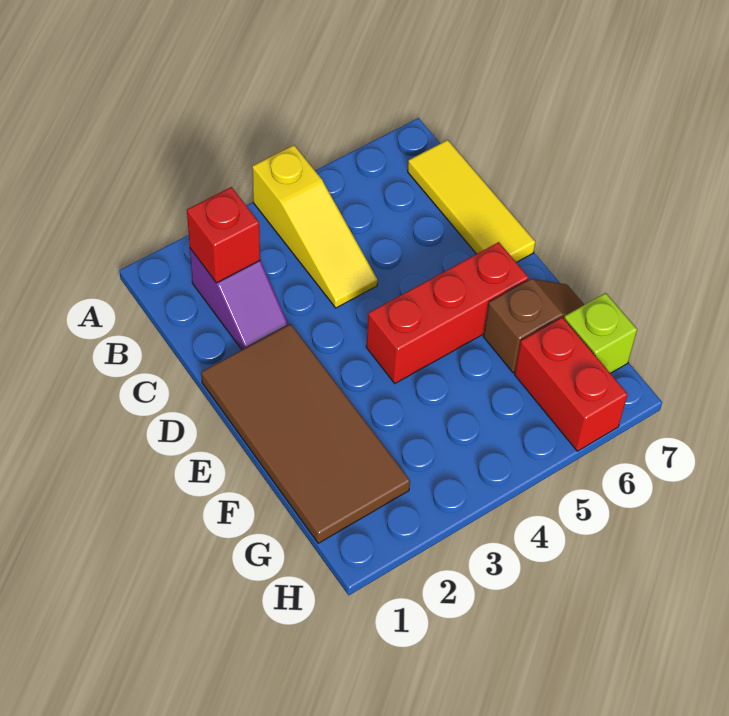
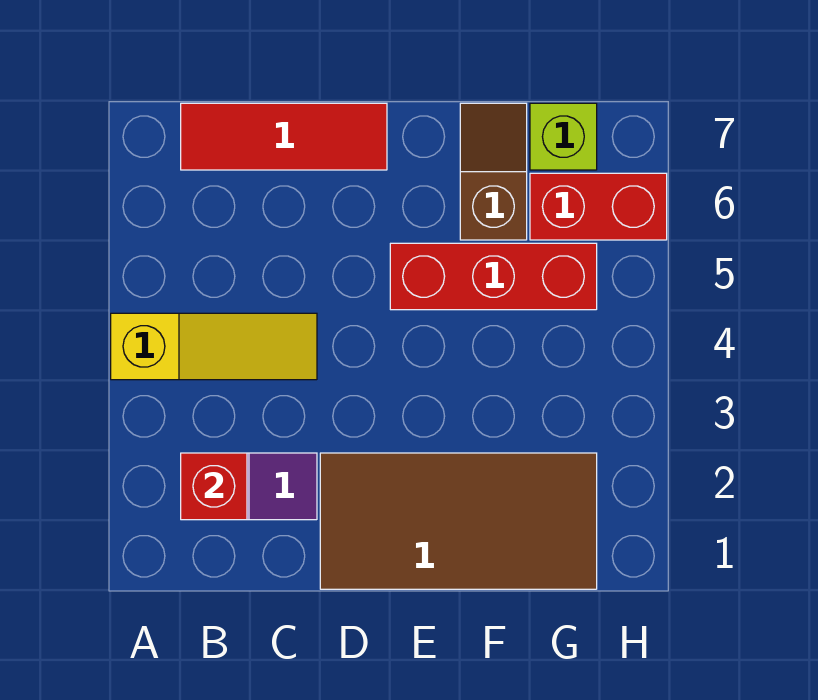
yellow 1x3 tile [408,140,535,262] -> red 1x3 tile [181,103,387,170]
red 1x3 brick [366,242,529,383] -> red 1x3 brick turned to [390,243,597,310]

